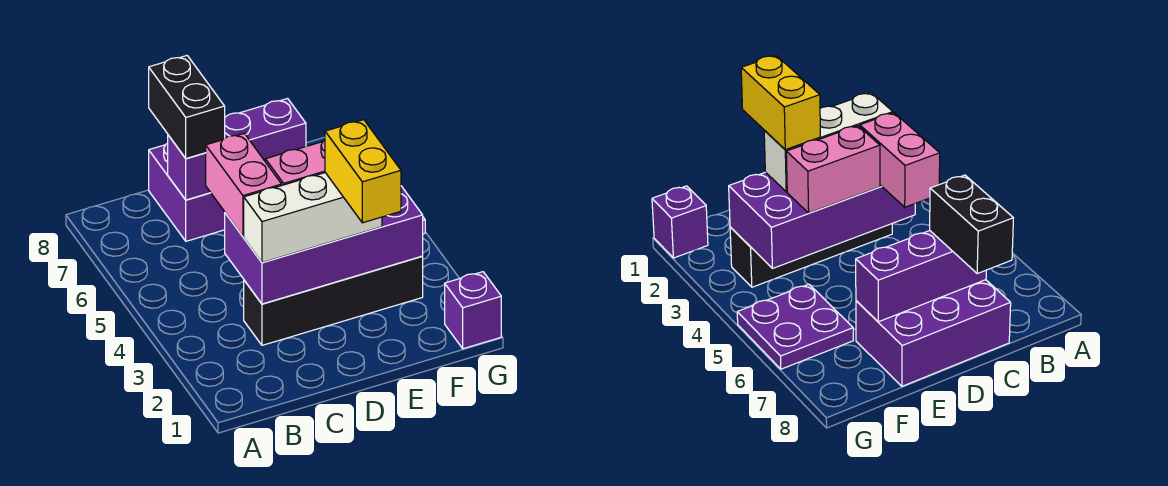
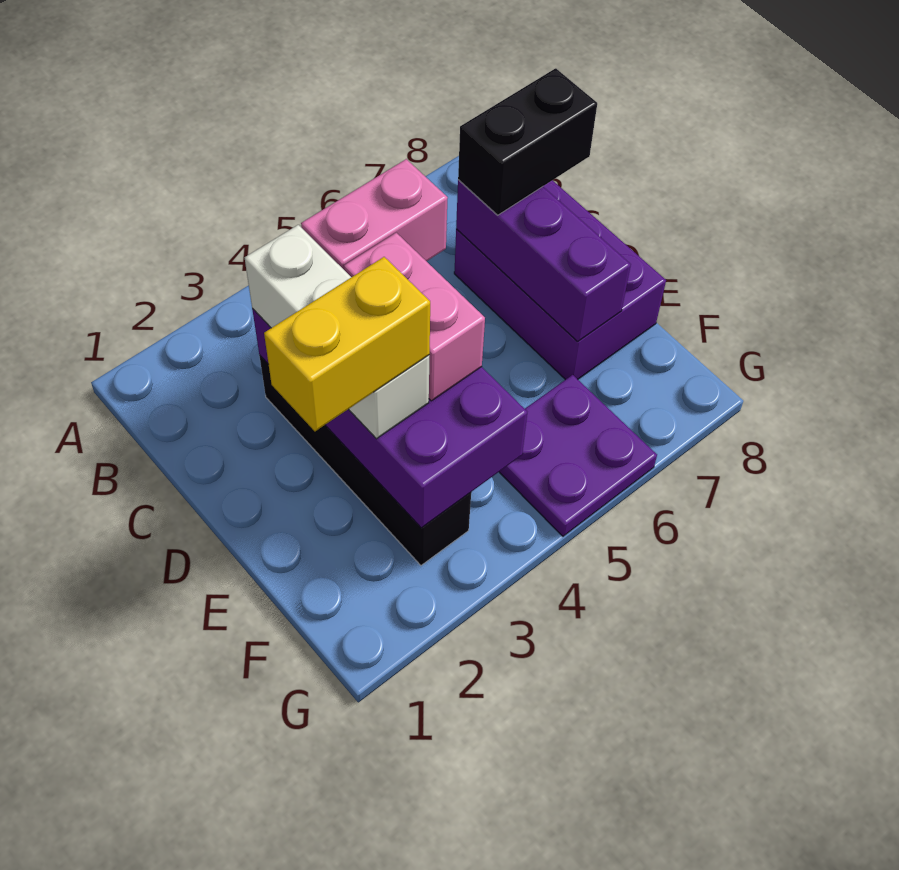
purple 1x1 brick [445,272,501,349] -> none

